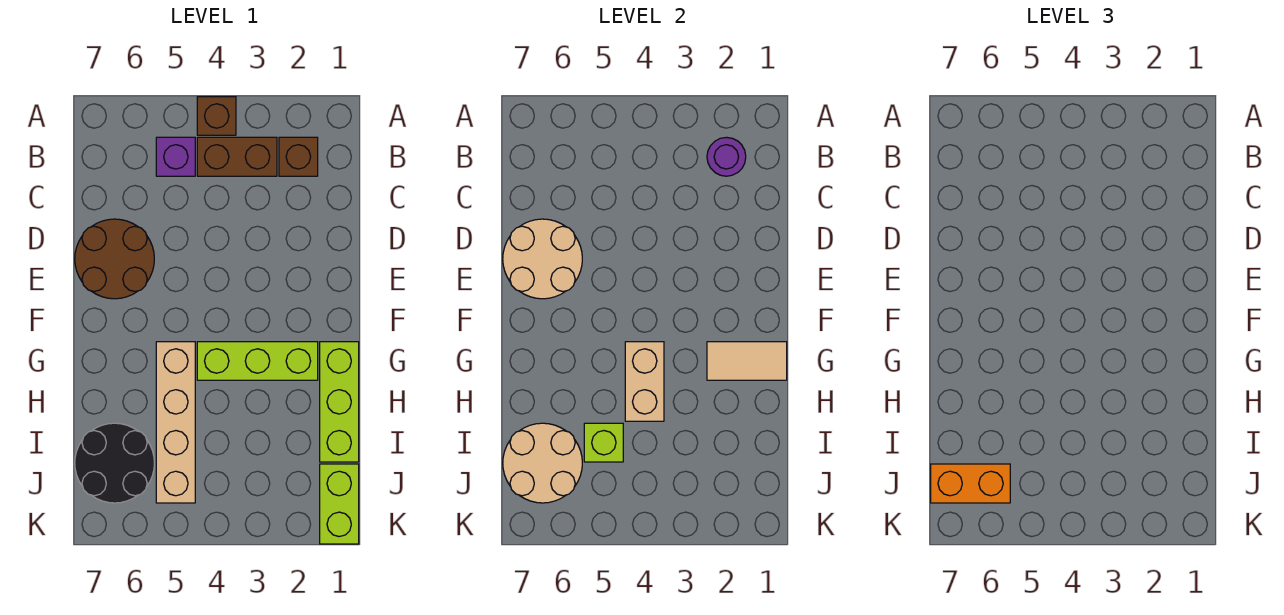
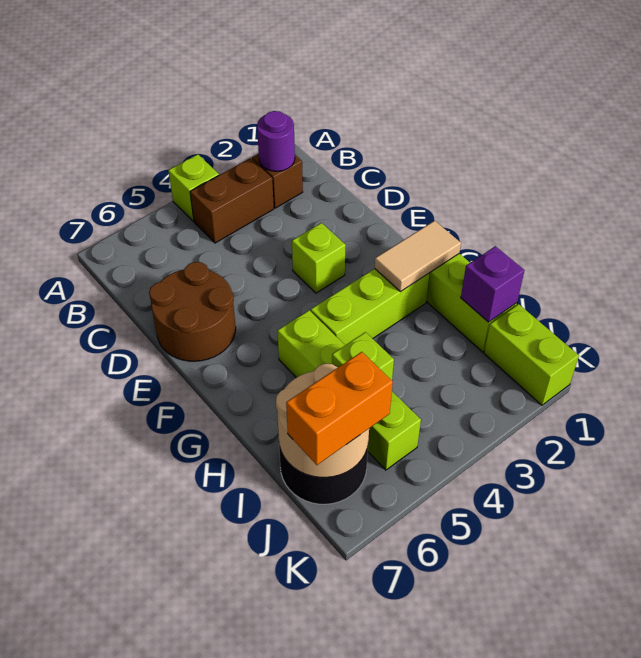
brown 1x1 brick [197,97,236,135] -> lime 1x1 brick [168,154,219,221]
purple 1x1 brick [156,137,195,176] -> purple 1x1 brick moved to [461,246,524,322]
tan 2x2 round brick [503,219,582,299] -> none
none -> lime 1x1 brick [292,223,346,293]
tan 1x2 brick [625,342,664,421] -> none
tan 1x4 brick [156,342,195,503] -> lime 1x4 brick [277,310,421,470]

